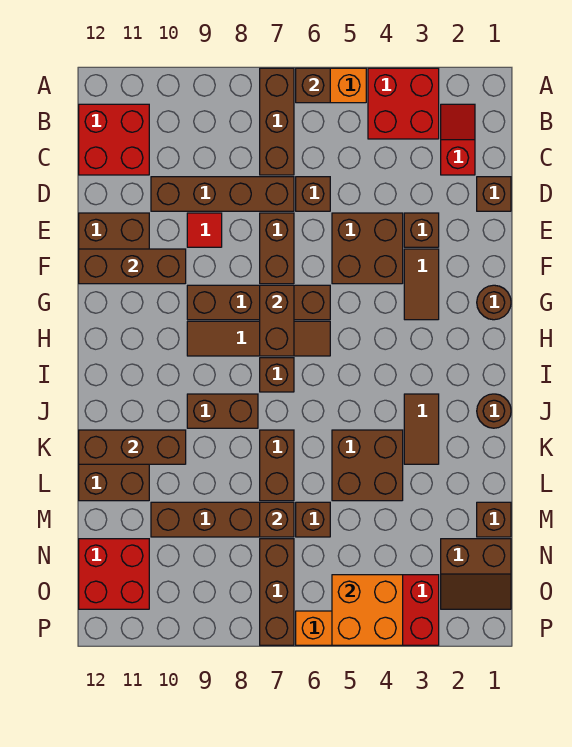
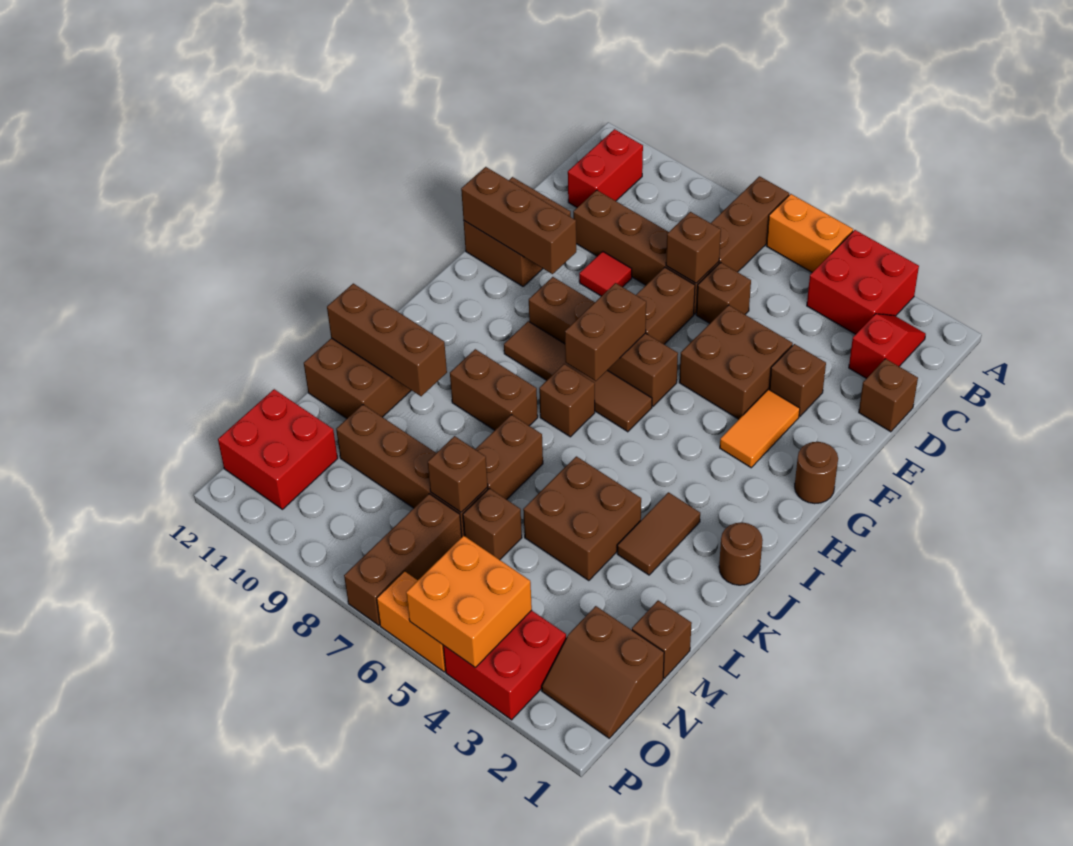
brown 1x1 brick [296,68,330,103] -> brown 1x1 brick moved to [666,212,721,283]
red 2x2 brick [79,104,149,175] -> red 1x2 brick [568,129,643,207]
brown 1x2 tile [404,249,439,320] -> orange 1x2 tile [720,389,800,468]

